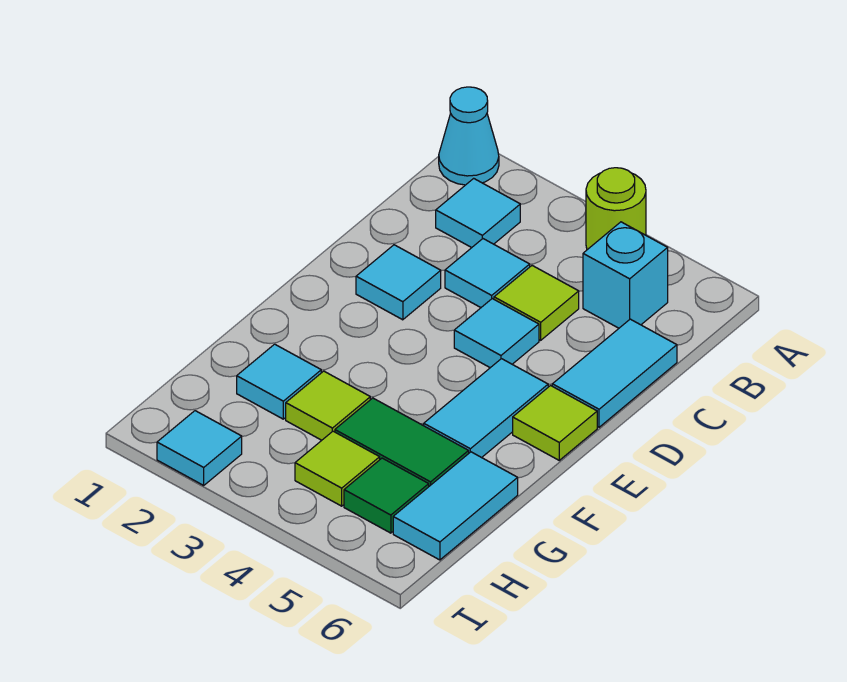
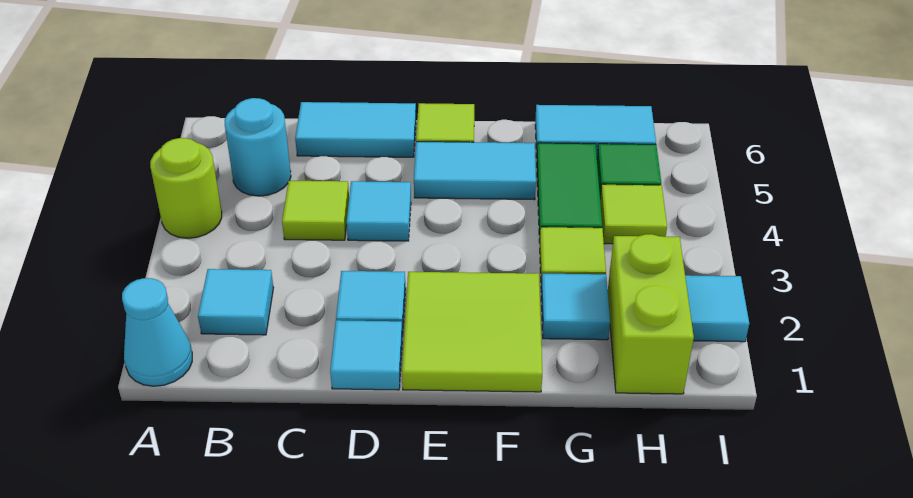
cyan 1x1 brick [583,222,668,328] -> cyan 1x1 round brick [225,98,291,196]
cyan 1x1 tile [445,239,530,307] -> cyan 1x1 tile moved to [330,320,402,390]
none -> lime 2x2 tile [402,272,542,392]
none -> lime 1x2 brick [608,234,694,394]

